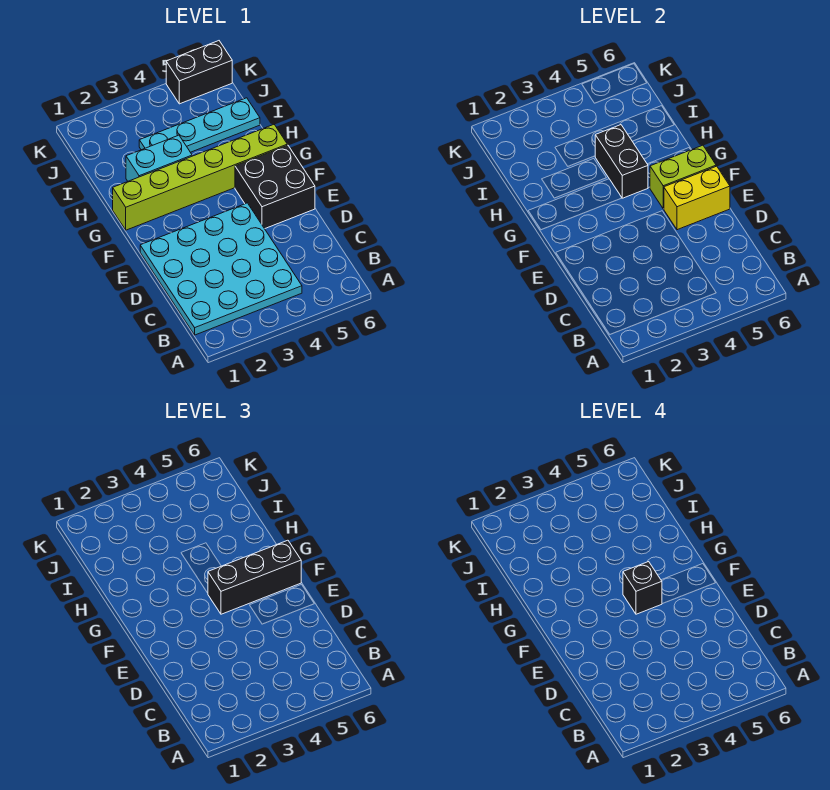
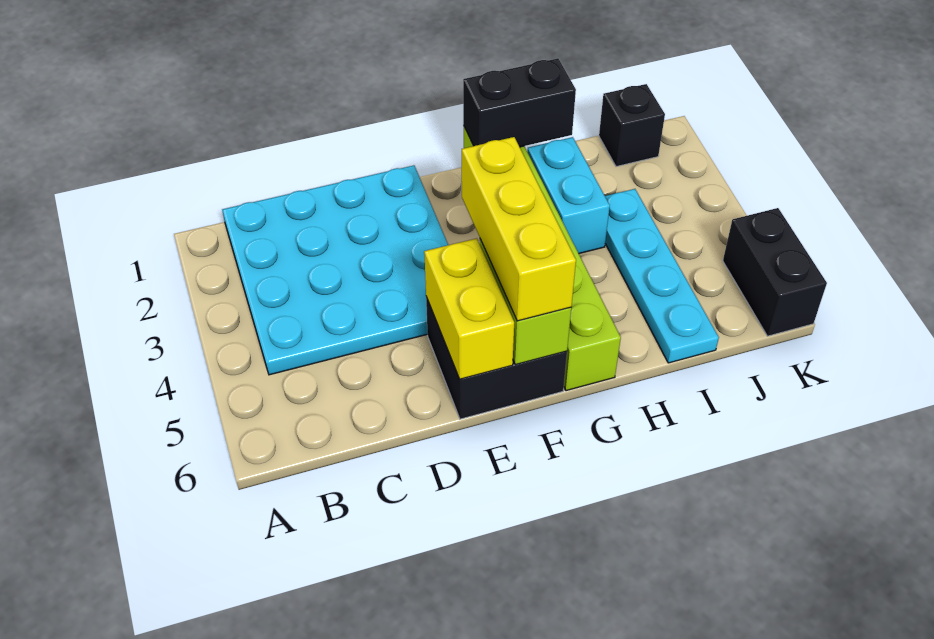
black 1x3 brick [208,540,301,614] -> yellow 1x3 brick [462,137,576,321]
black 1x1 brick [623,562,662,614] -> black 1x1 brick moved to [599,84,665,167]
black 1x2 brick [595,125,648,198] -> black 1x2 brick moved to [463,58,576,147]

